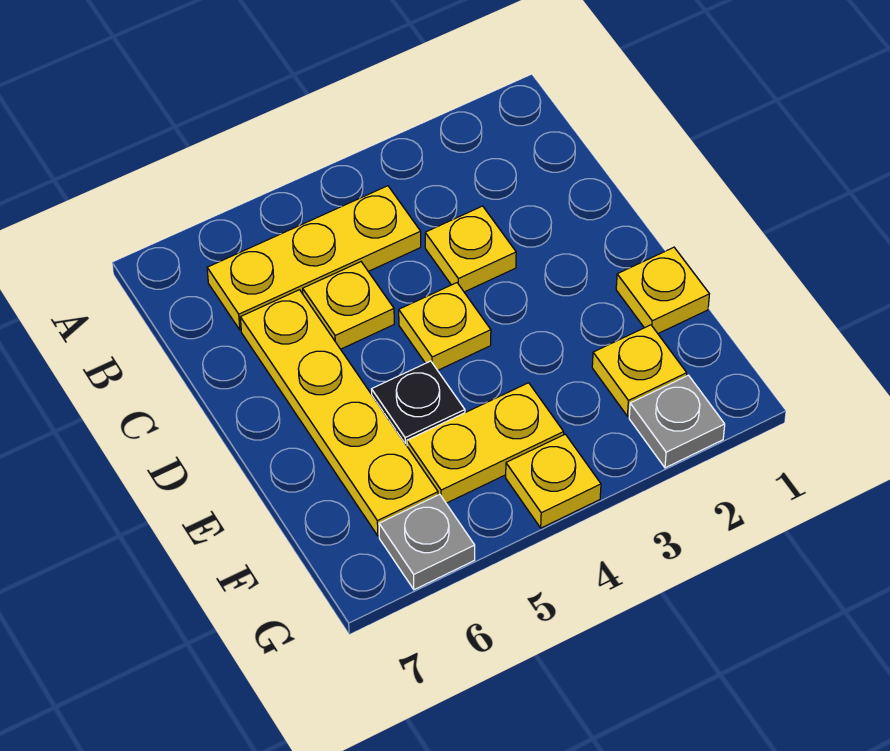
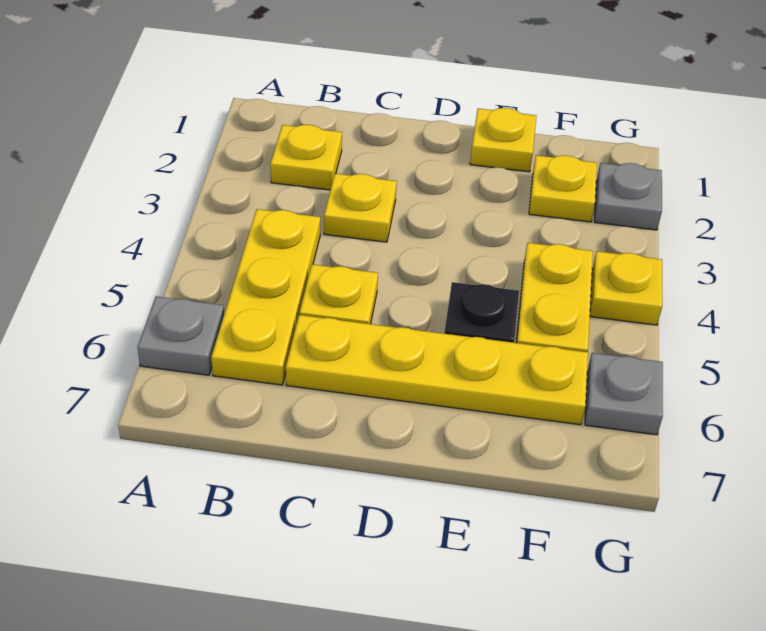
none -> grey 1x1 plate [138,296,224,375]
yellow 1x1 plate [399,283,491,370] -> yellow 1x1 plate moved to [270,125,342,190]

